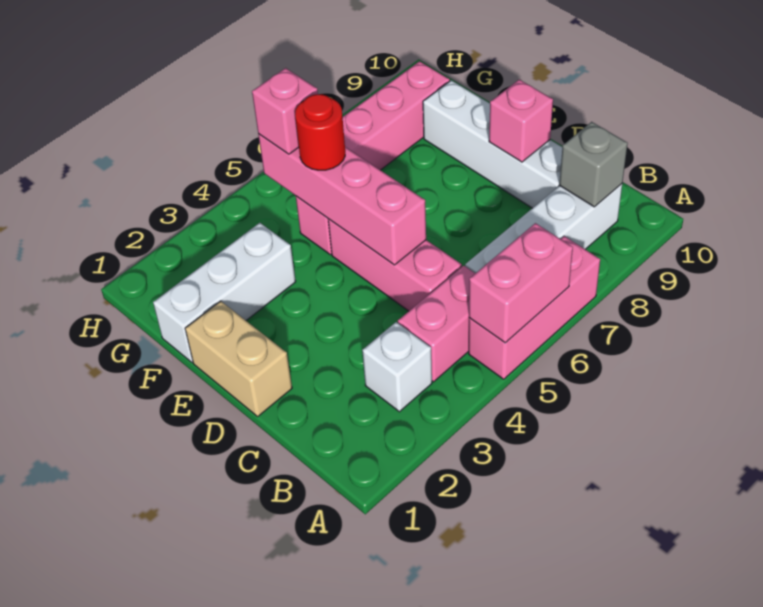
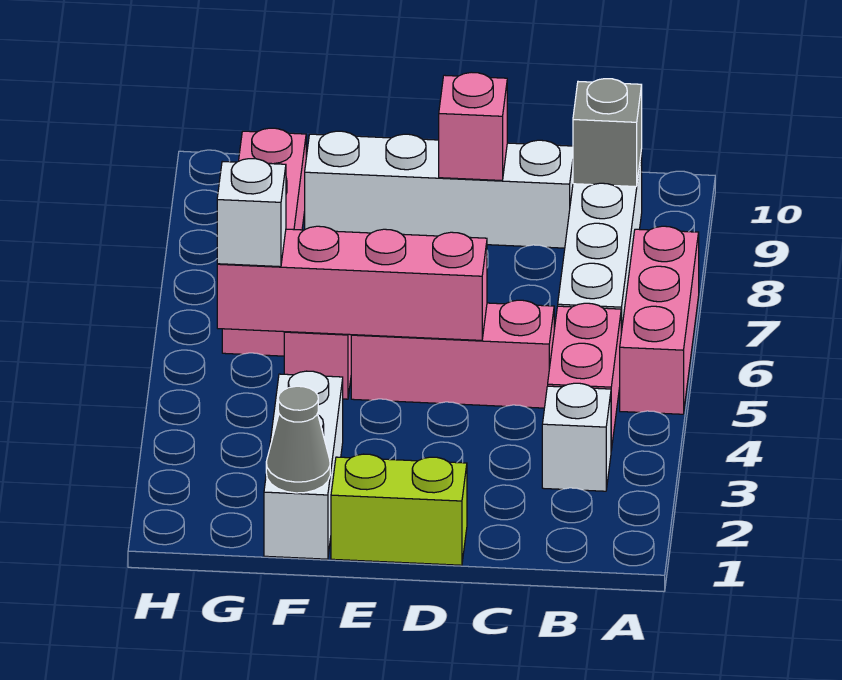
pink 1x2 brick [469,223,573,343] -> none
tan 1x2 brick [185,301,292,416] -> lime 1x2 brick [331,454,467,565]
none -> grey 1x1 cone [266,386,330,493]
red 1x1 round brick [295,94,345,170] -> none
pink 1x1 brick [252,68,318,154] -> white 1x1 brick [217,159,286,267]

